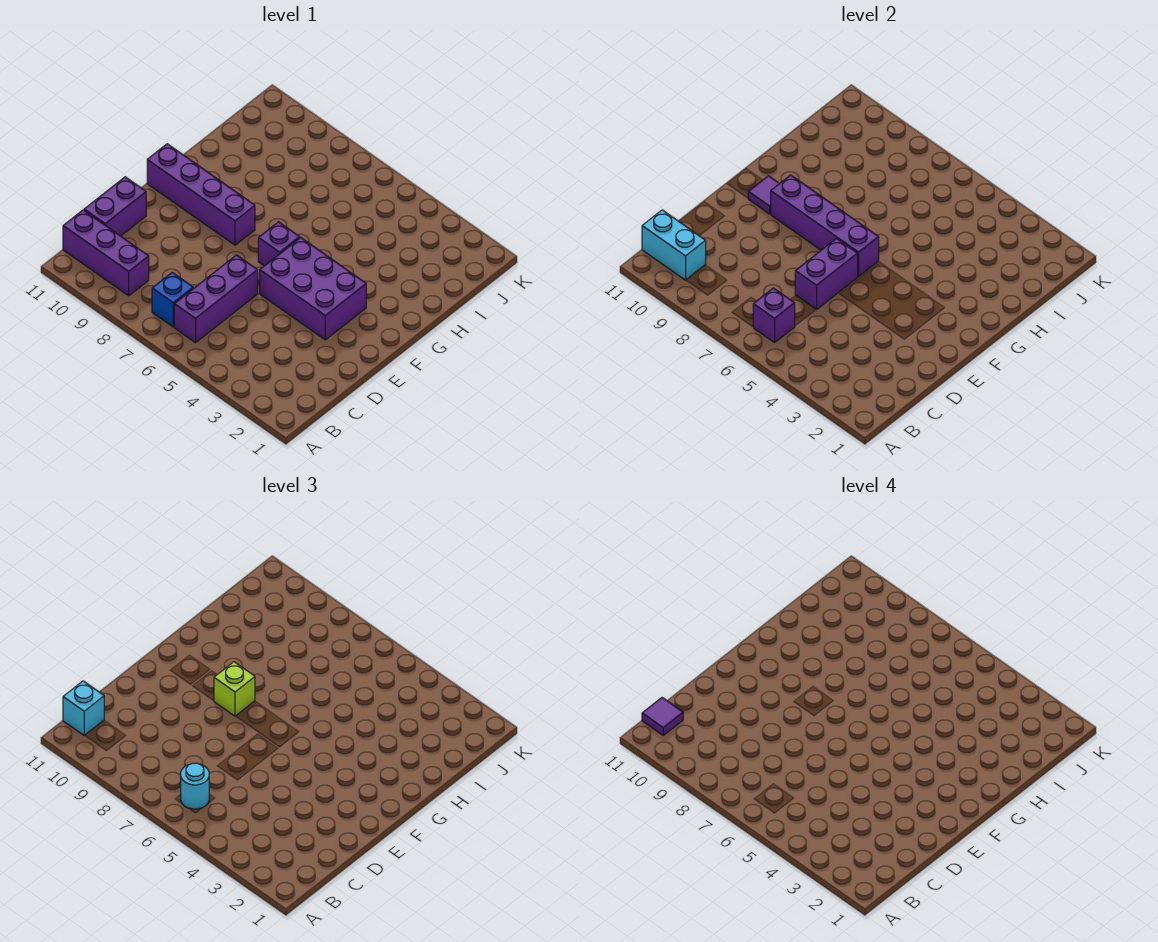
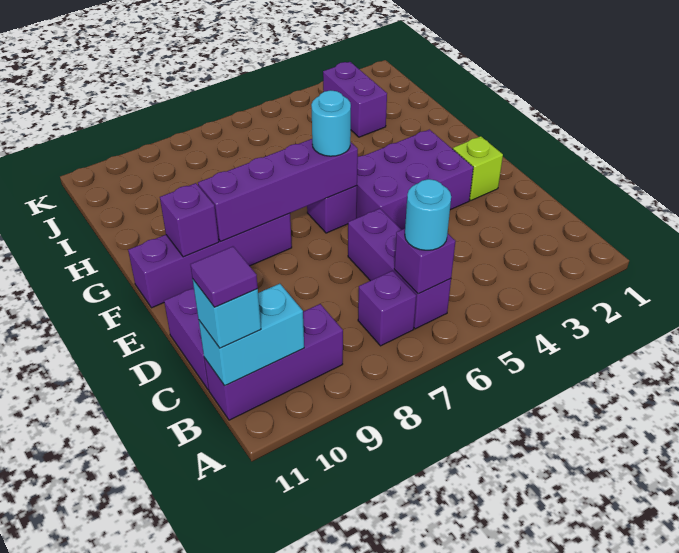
blue 1x1 brick [152,273,193,327] -> purple 1x1 brick [358,271,416,346]
purple 1x2 brick [795,239,858,310] -> purple 1x2 brick moved to [323,62,387,137]
none -> cyan 1x1 round brick [311,90,351,156]
lime 1x1 brick [214,662,255,716] -> lime 1x1 brick moved to [453,136,503,200]
purple 1x1 tile [748,176,780,214] -> purple 1x1 brick [160,183,219,257]

